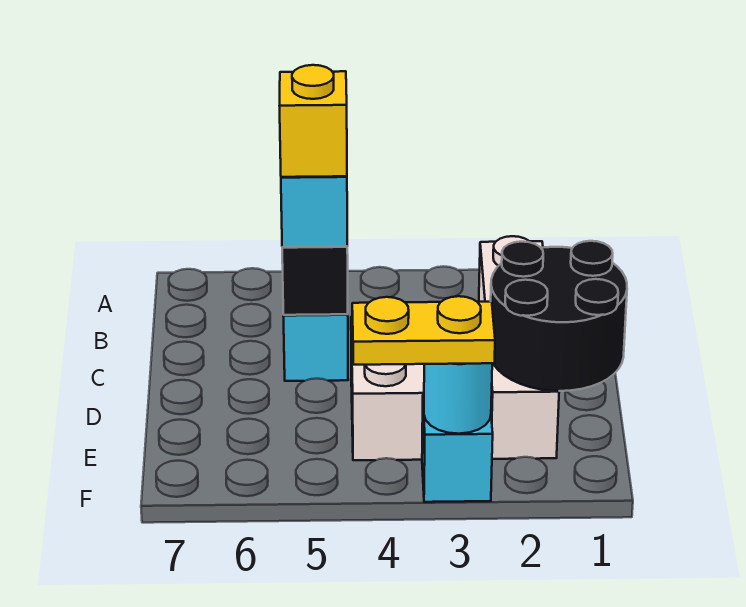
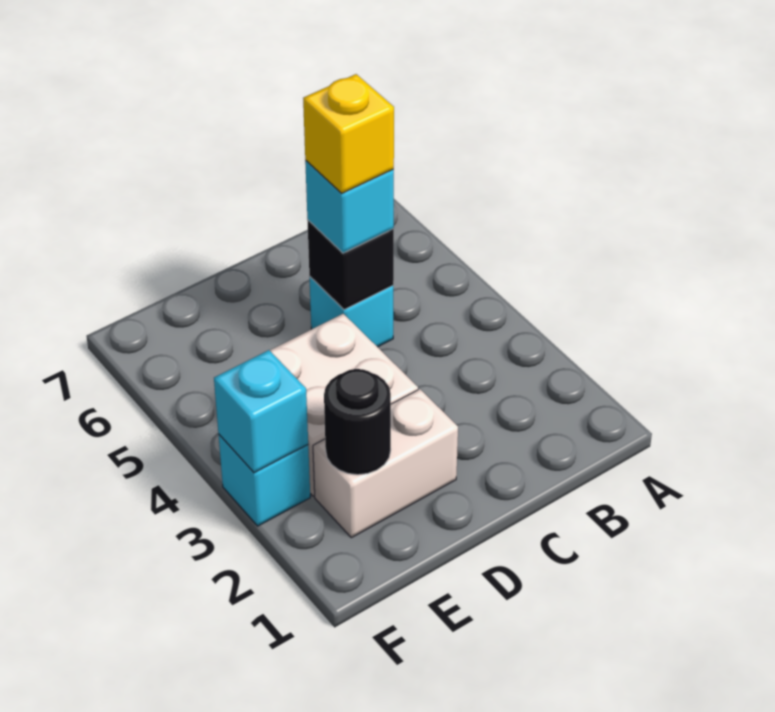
white 1x4 brick [479,236,559,459] -> white 1x2 brick [313,389,458,538]
black 2x2 round brick [491,241,627,391] -> black 1x1 round brick [324,369,391,475]
cyan 1x1 round brick [424,363,492,434] -> cyan 1x1 brick [214,350,308,473]
yellow 1x2 plate [352,296,495,365] -> none

